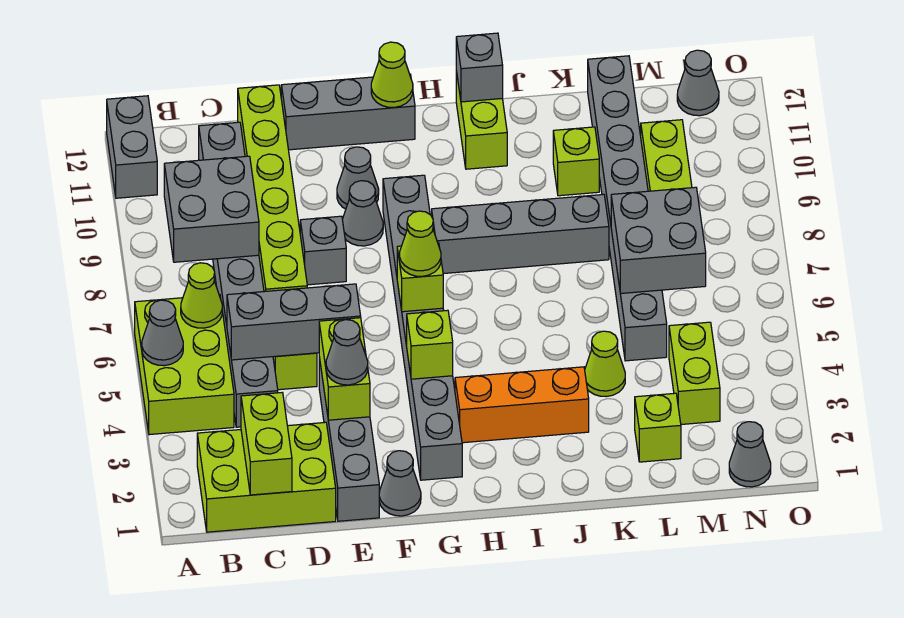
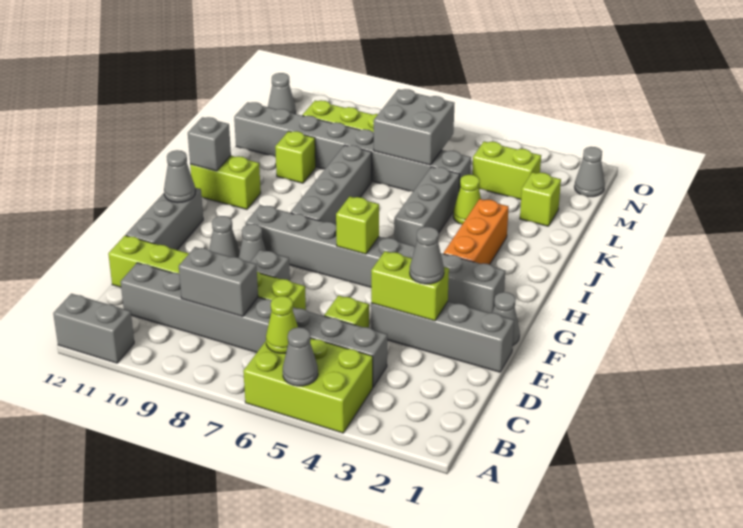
lime 2x3 brick [197,422,336,532] -> none
grey 2x2 brick [164,156,259,262] -> grey 1x2 brick [179,247,258,317]
lime 1x2 brick [241,393,292,495] -> none
grey 1x3 brick [227,284,361,360] -> grey 1x3 brick moved to [394,167,460,246]
lime 1x1 brick [407,310,453,379] -> none
lime 1x1 cone [399,211,441,276] -> none
lime 1x1 cone [371,42,413,107] -> grey 1x1 cone [164,150,195,203]

